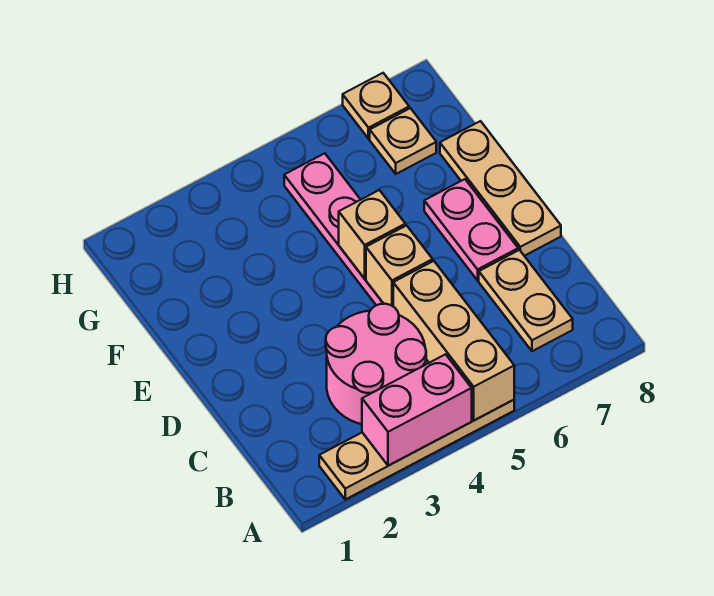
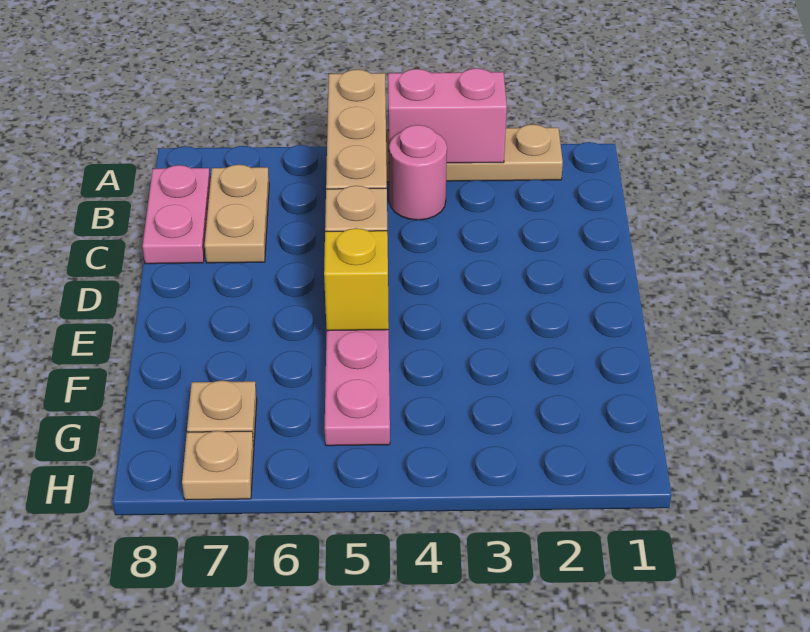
pink 2x2 round brick [326,304,426,424] -> pink 1x1 round brick [389,125,447,220]
pink 1x2 plate [424,179,518,280] -> pink 1x2 plate moved to [142,165,210,264]
tan 1x3 plate [440,121,561,256] -> none
tan 1x1 brick [339,190,405,279] -> yellow 1x1 brick [324,228,389,331]

